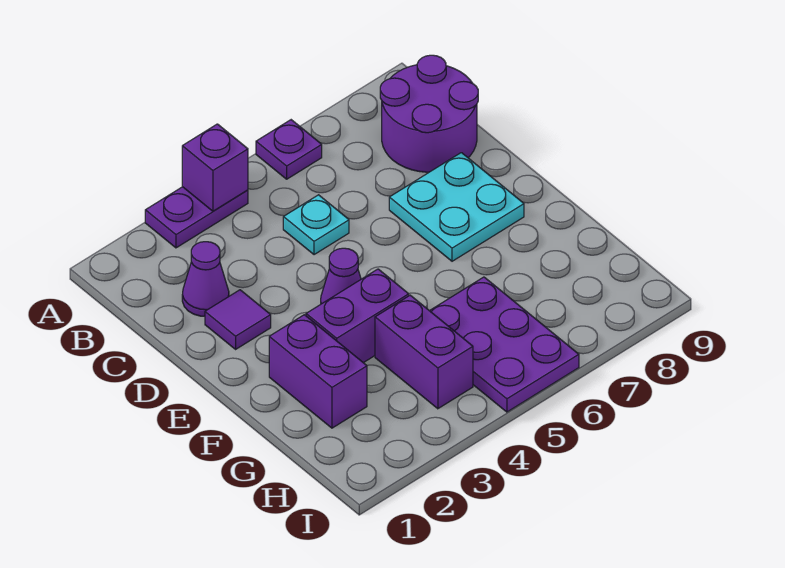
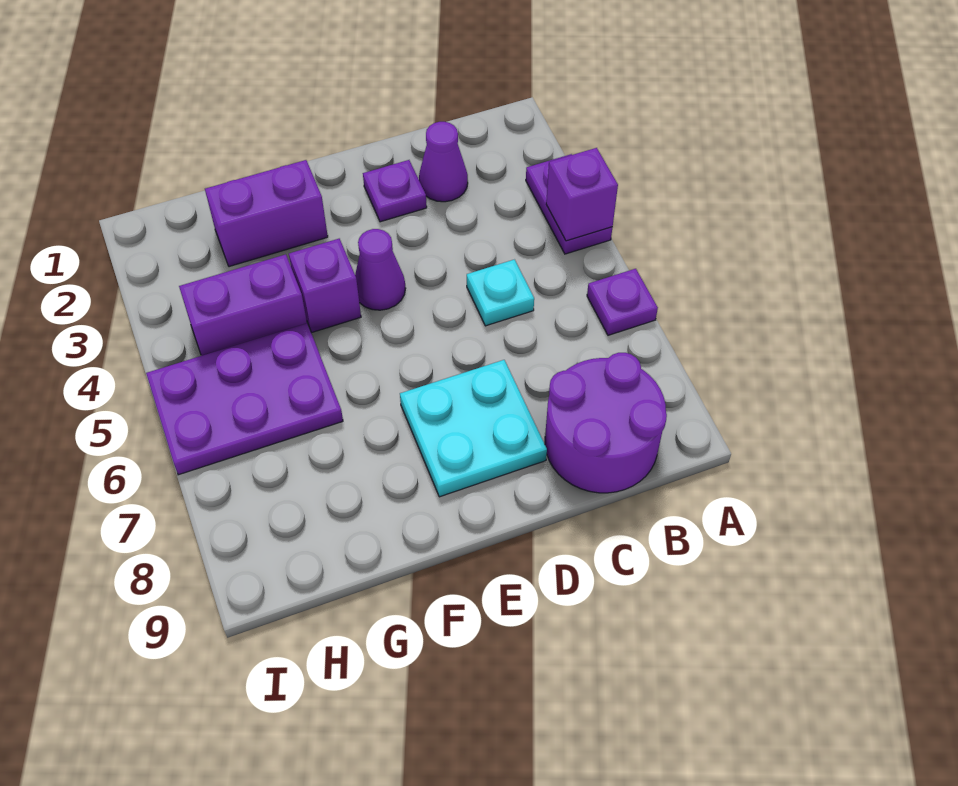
purple 1x1 tile [205,290,271,349] -> purple 1x1 plate [363,160,427,222]
purple 1x2 brick [306,269,409,363] -> purple 1x1 brick [289,239,361,333]

